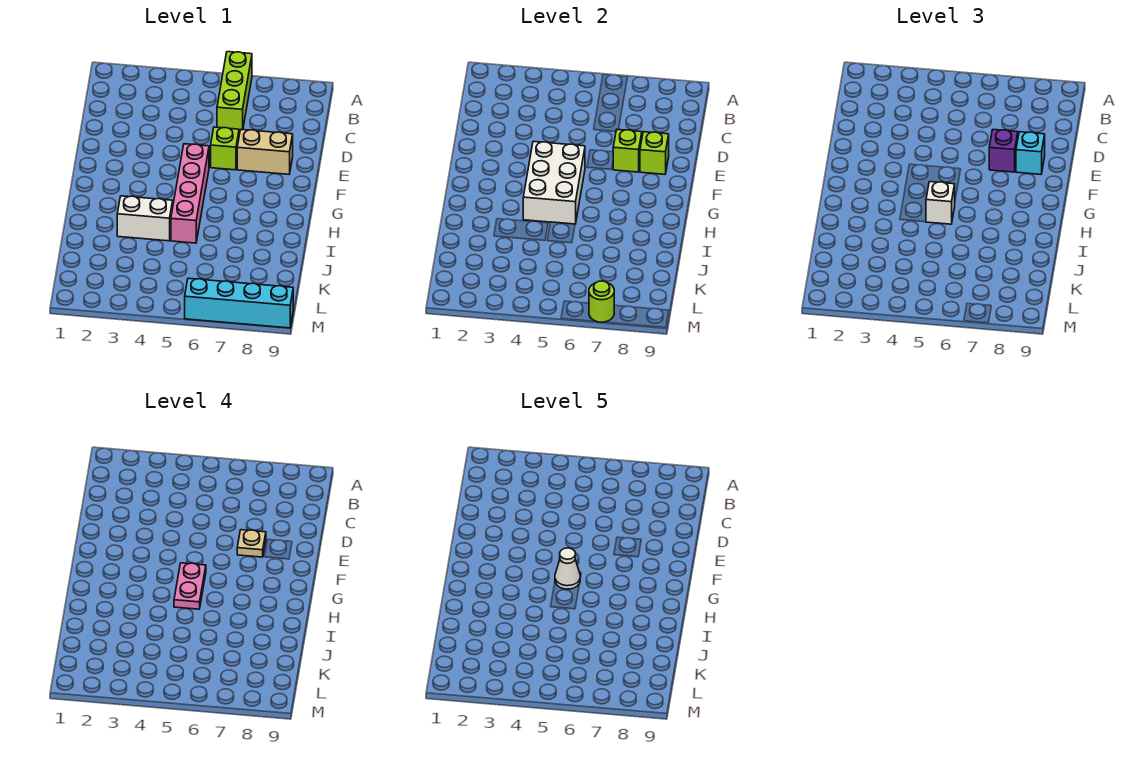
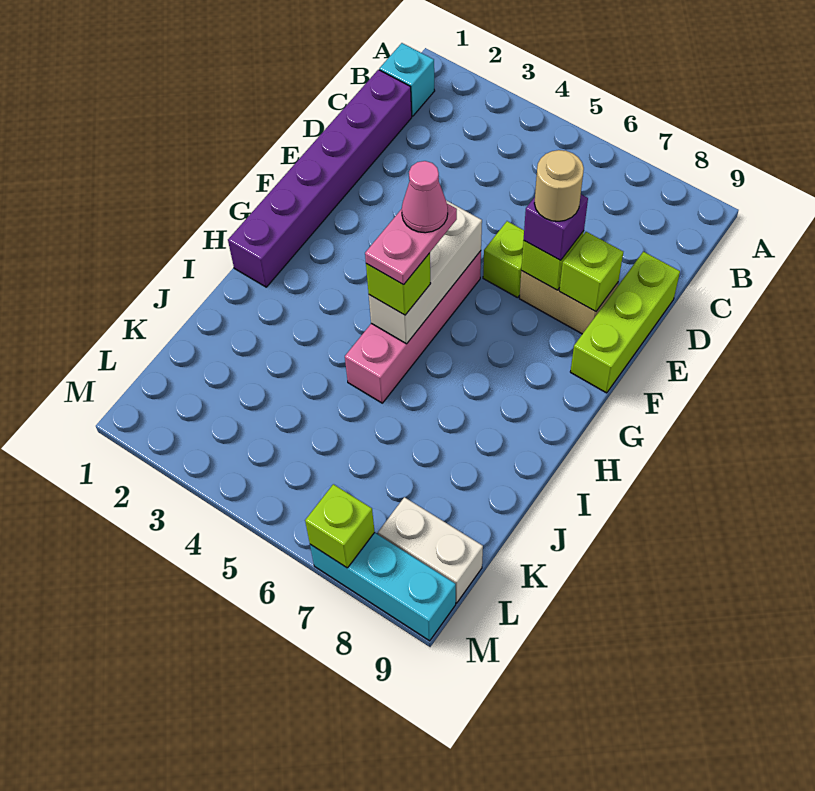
lime 1x3 brick [217,52,252,132] -> lime 1x3 brick moved to [570,252,680,393]
none -> purple 1x6 brick [228,70,412,287]
tan 1x1 plate [237,530,266,557] -> tan 1x1 round brick [534,150,584,221]
cyan 1x1 brick [1016,132,1045,174] -> cyan 1x1 brick moved to [379,43,435,116]
white 2x3 brick [523,141,585,224] -> white 1x3 brick [369,200,482,344]
white 1x1 cone [555,548,580,589] -> pink 1x1 cone [402,161,448,233]
white 1x1 brick [926,182,955,224] -> lime 1x1 brick [366,253,431,315]
white 1x2 brick [117,196,173,241] -> white 1x2 brick moved to [378,497,483,603]
cyan 1x4 brick [185,278,293,328] -> cyan 1x3 brick [310,533,456,641]
lime 1x1 round brick [589,281,614,322] -> lime 1x1 brick [305,484,375,568]

